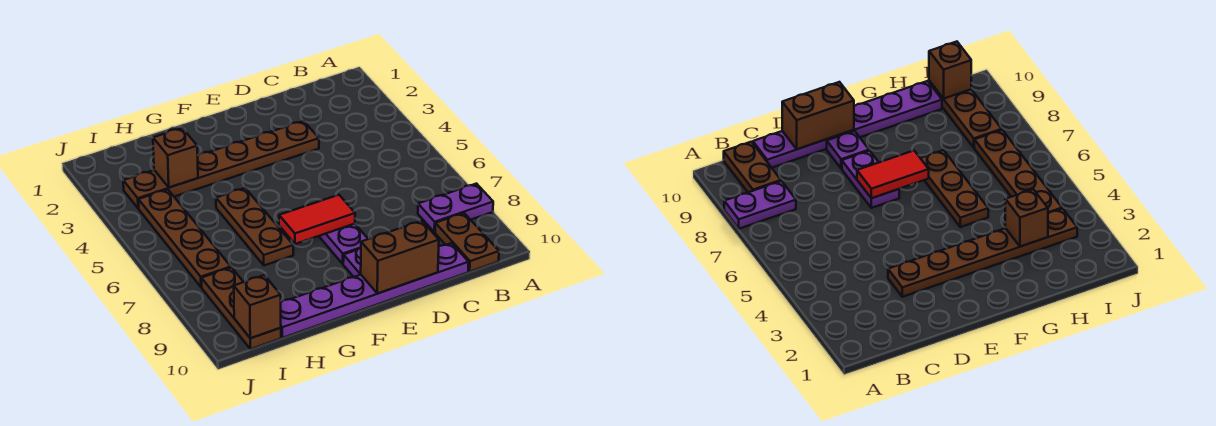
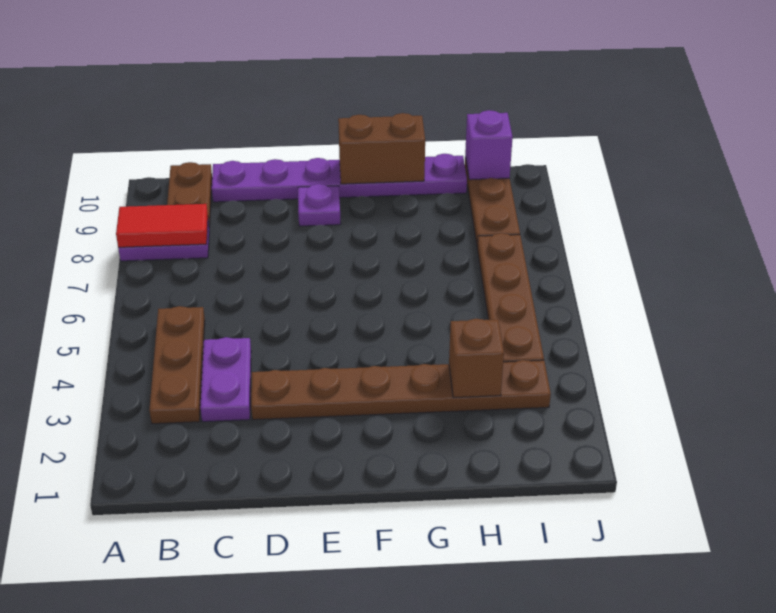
brown 1x2 brick [361,221,439,293] -> brown 1x2 brick moved to [338,113,425,184]
purple 1x2 plate [319,224,368,264] -> purple 1x2 plate moved to [200,337,251,422]
red 1x2 tile [279,195,355,244] -> red 1x2 tile moved to [116,204,208,247]
brown 1x3 plate [216,188,293,265] -> brown 1x3 plate moved to [149,306,205,424]
brown 1x1 brick [234,275,281,338] -> purple 1x1 brick [465,110,513,180]

